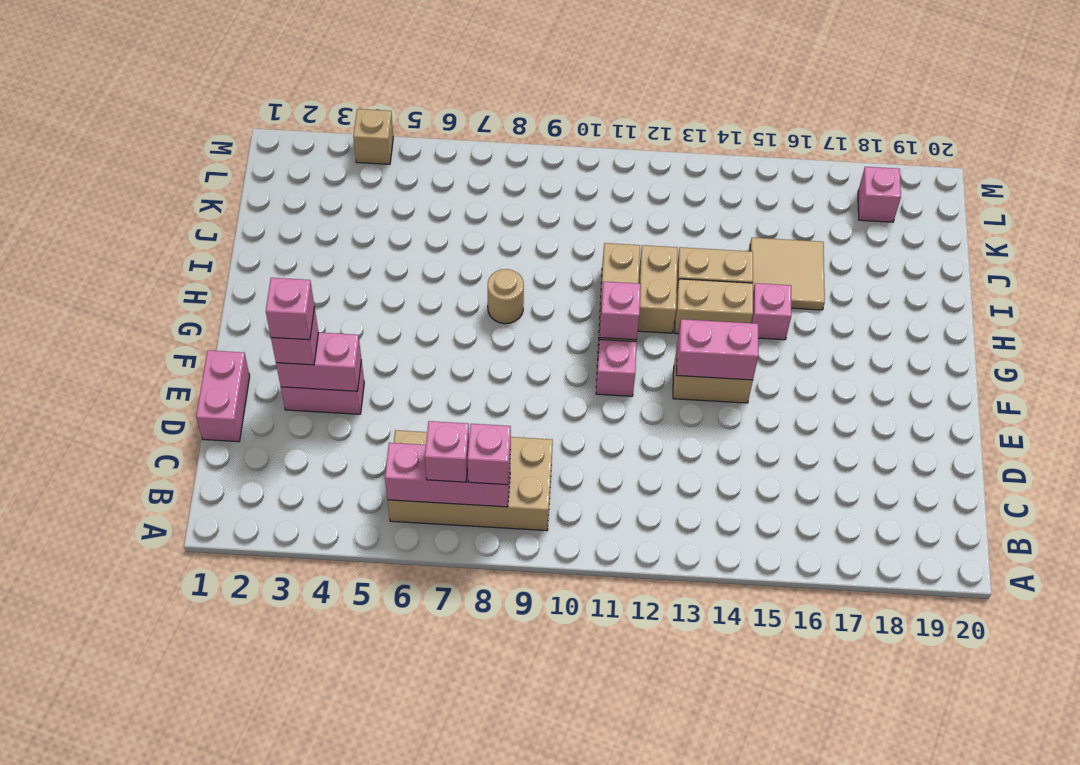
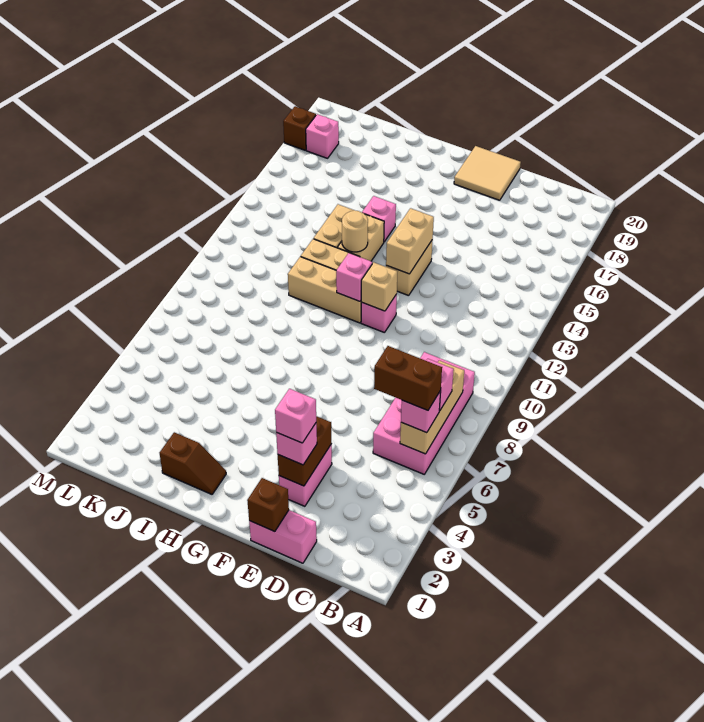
tan 2x4 brick [388,430,553,531] -> pink 2x4 brick [373,352,475,474]
pink 1x3 brick [385,443,511,507] -> tan 1x3 brick [400,361,464,454]
none -> brown 1x2 brick [374,346,442,410]
pink 1x1 brick [468,424,511,485] -> pink 1x1 brick moved to [401,391,441,433]
none -> brown 1x1 brick [247,478,289,532]
pink 1x2 brick [276,332,361,391] -> brown 1x2 brick [278,416,332,486]
pink 1x2 brick [676,319,758,380] -> tan 1x2 brick [386,208,434,274]
none -> brown 1x2 slope [160,432,226,494]
tan 1x1 round brick [488,269,524,324] -> tan 1x1 round brick moved to [342,210,368,252]
tan 2x2 tile [750,238,825,310] -> tan 2x2 tile moved to [454,146,521,200]
tan 1x1 brick [353,109,393,164] -> tan 1x1 brick moved to [361,262,397,311]
none -> brown 1x1 brick [283,106,316,150]

